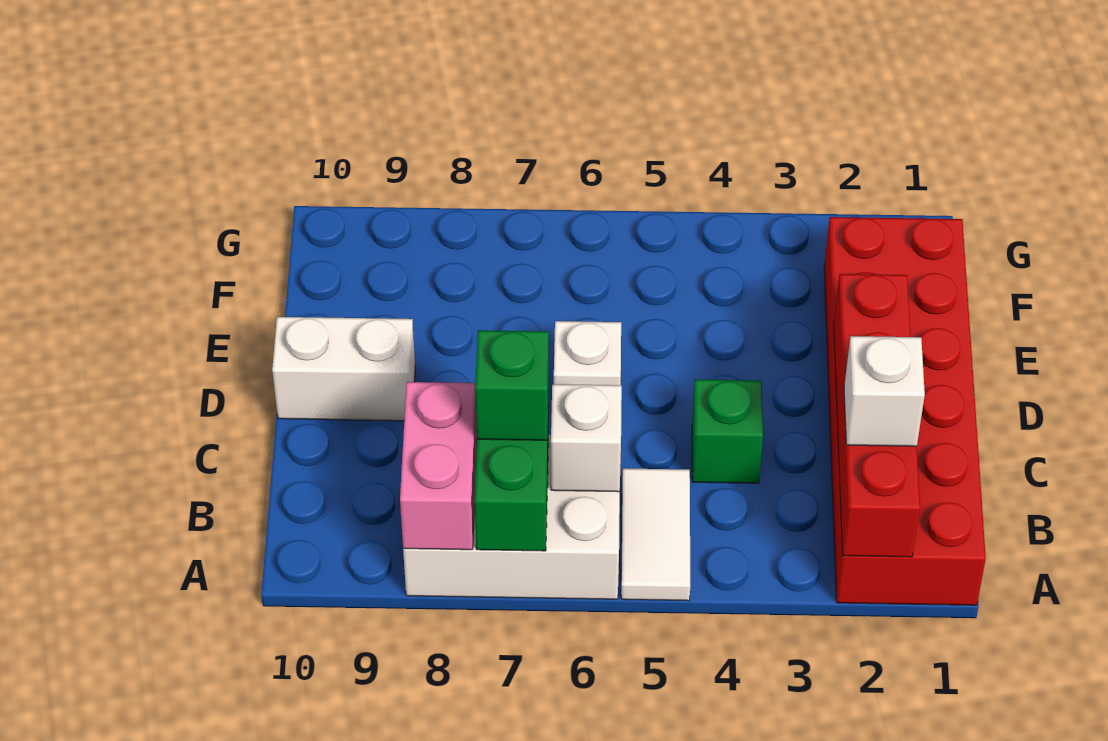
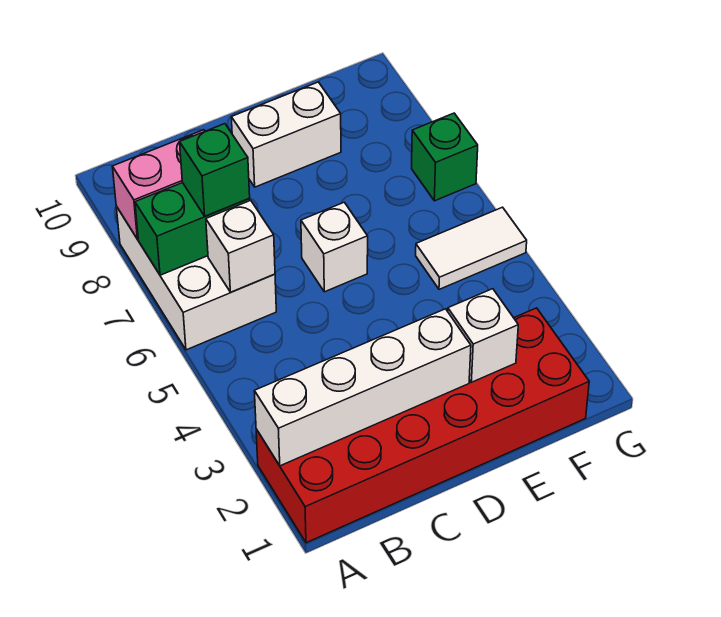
red 1x4 brick [834,274,920,557] -> white 1x4 brick [254,309,471,466]
white 1x2 tile [621,468,690,601] -> white 1x2 tile moved to [416,207,527,289]
white 1x1 brick [844,336,925,446] -> white 1x1 brick moved to [448,289,518,382]
green 1x1 brick [692,379,763,483] -> green 1x1 brick moved to [412,113,478,201]
white 1x2 brick [272,317,415,421] -> white 1x2 brick turned to [231,82,341,187]

